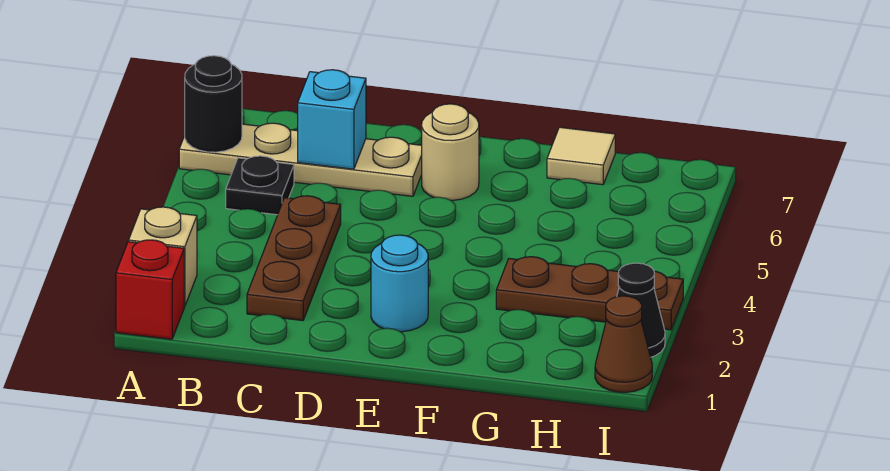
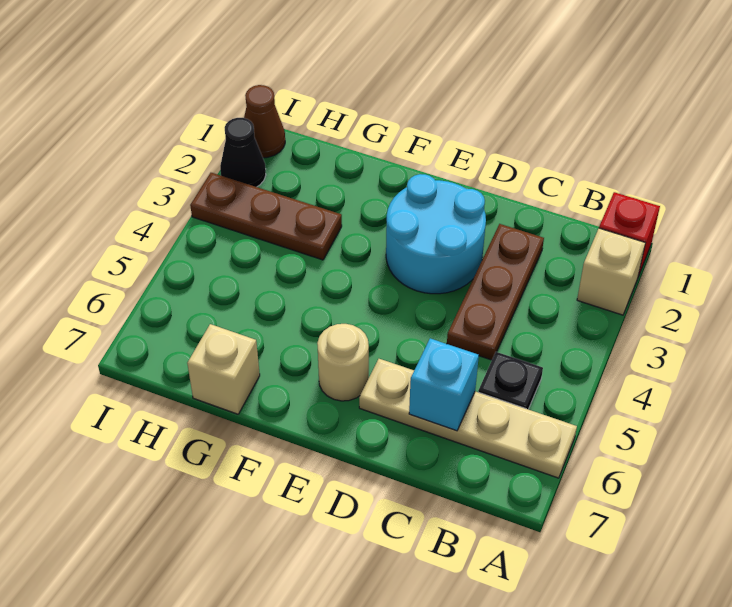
black 1x1 round brick [185,56,242,152] -> none
cyan 1x1 round brick [371,235,428,332] -> cyan 2x2 round brick [386,174,486,294]
tan 1x1 tile [547,127,615,185] -> tan 1x1 brick [187,324,260,414]

